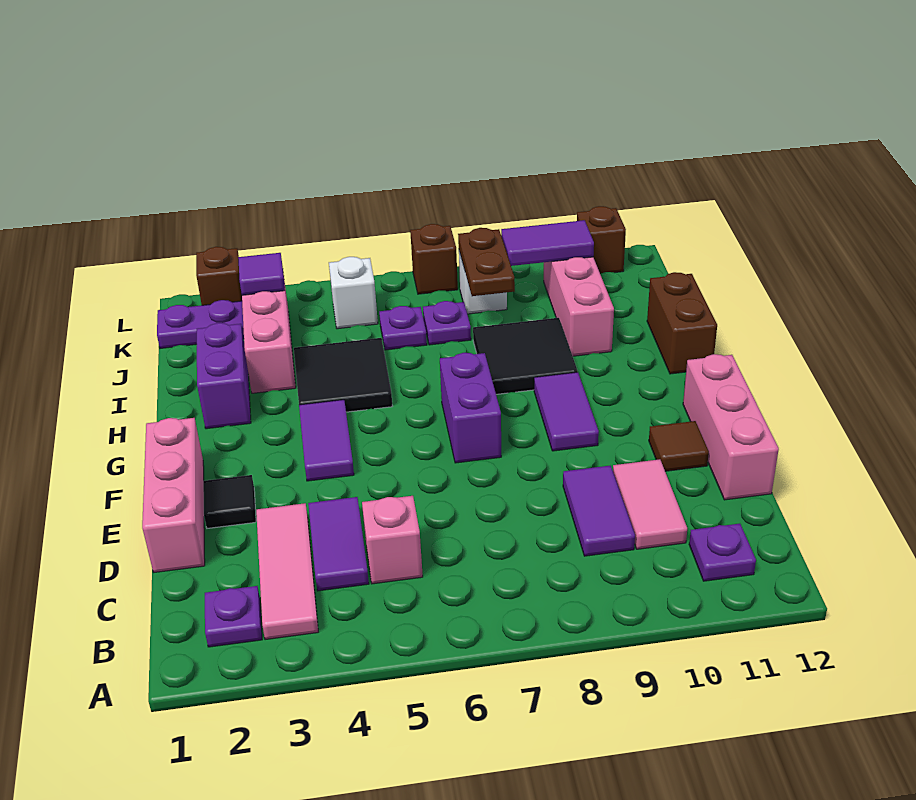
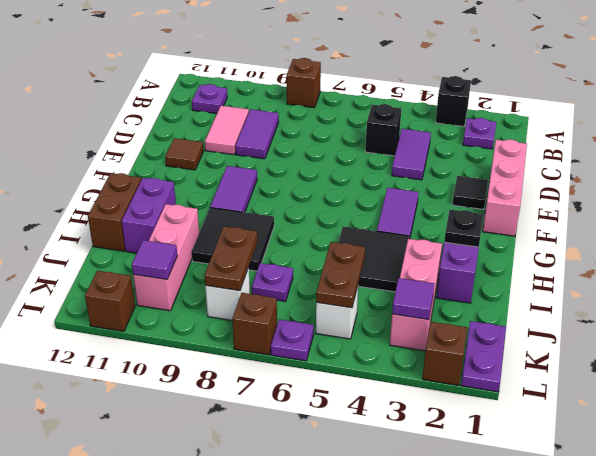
none -> black 1x1 brick [436,76,471,127]
none -> brown 1x1 brick [287,58,321,108]
pink 1x3 tile [256,503,318,640] -> none
pink 1x1 brick [362,496,423,584] -> black 1x1 brick [365,104,401,156]
pink 1x3 brick [683,354,779,500] -> none
purple 1x2 brick [440,353,501,463] -> purple 1x2 brick moved to [122,178,176,253]
none -> black 1x1 plate [444,210,483,247]
none -> brown 1x2 plate [316,242,365,308]
purple 1x1 plate [379,306,427,350] -> purple 1x1 plate moved to [271,319,314,361]
purple 1x2 plate [157,300,244,348] -> purple 1x2 plate turned to [461,321,506,392]
purple 1x2 tile [501,220,594,266] -> purple 1x1 tile [132,240,177,280]

